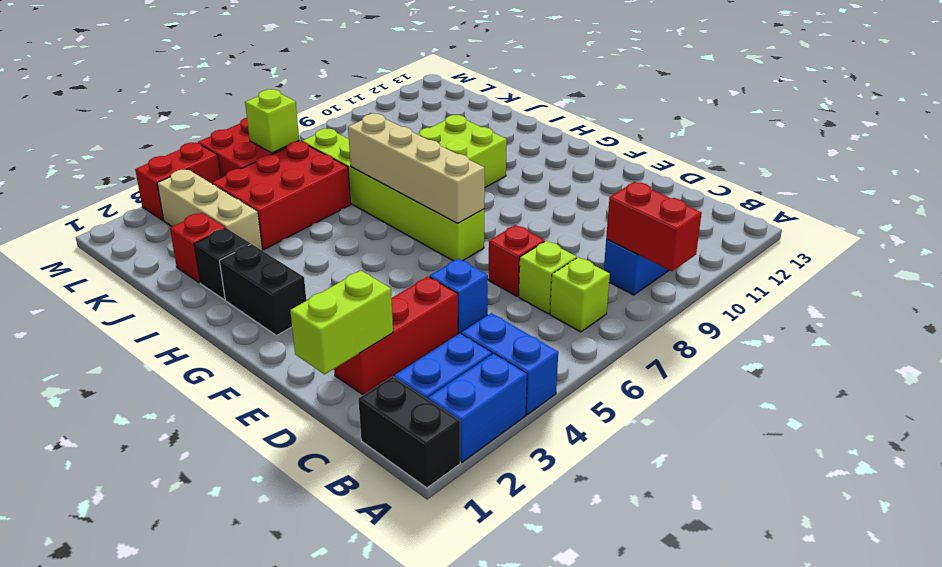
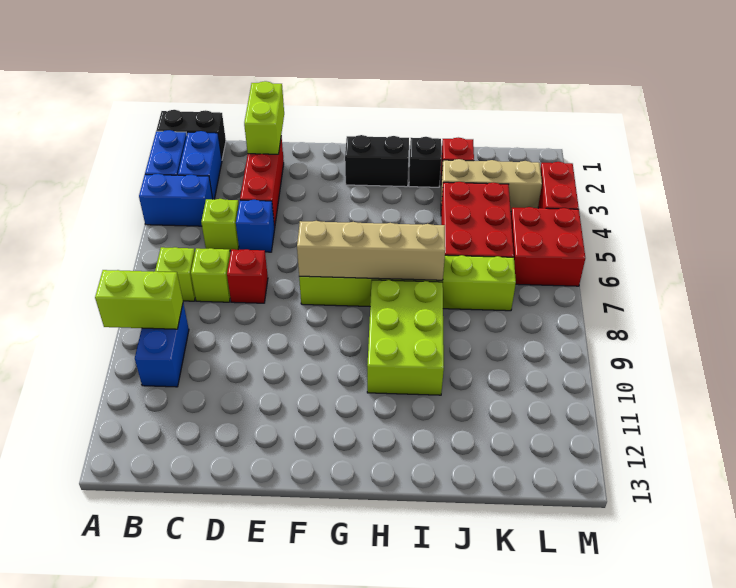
red 1x2 brick [606,182,702,271] -> lime 1x2 brick [95,270,183,329]
lime 1x1 brick [245,89,299,153] -> lime 1x1 brick moved to [201,199,239,251]

